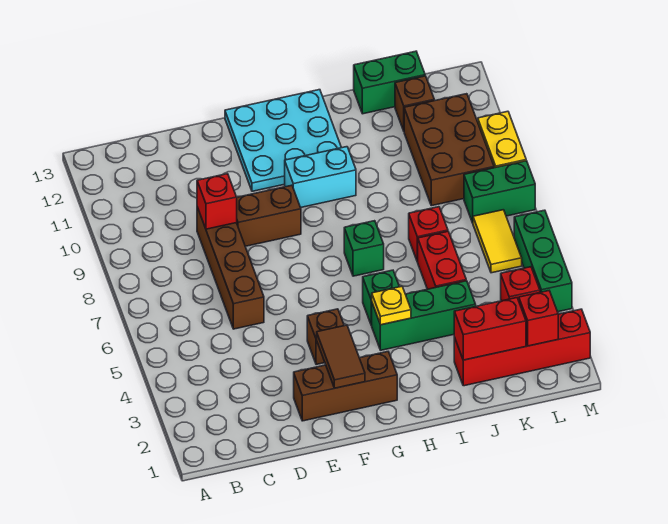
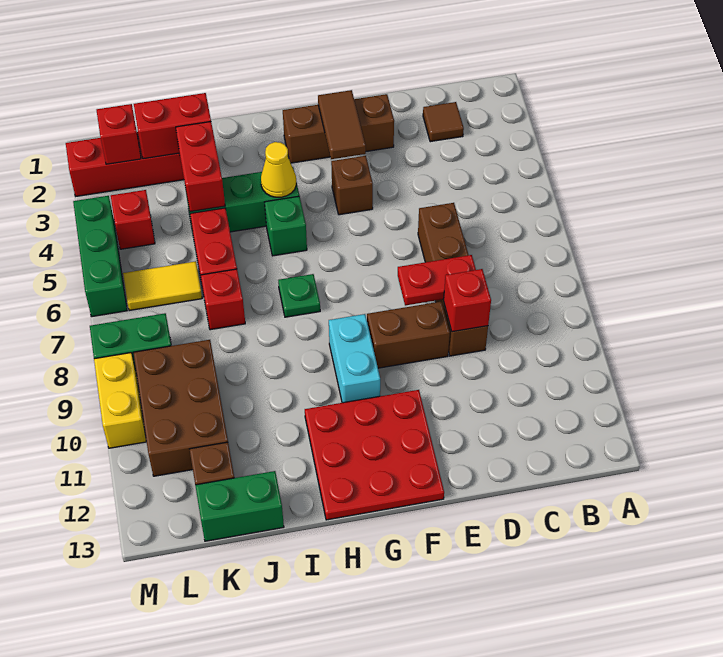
none -> brown 1x1 tile [423,102,464,142]
none -> red 1x2 plate [398,255,476,306]
cyan 3x3 plate [225,90,341,191] -> red 3x3 plate [305,390,444,520]
cyan 1x2 brick [285,147,356,208] -> cyan 1x2 brick turned to [329,314,380,403]
yellow 1x1 plate [371,286,411,325] -> yellow 1x1 cone [261,142,296,197]
green 1x1 brick [344,221,384,276] -> green 1x1 plate [278,274,320,317]
none -> red 1x2 brick [176,122,225,212]
yellow 1x2 tile [473,210,522,273] -> yellow 1x2 tile turned to [123,261,202,311]

